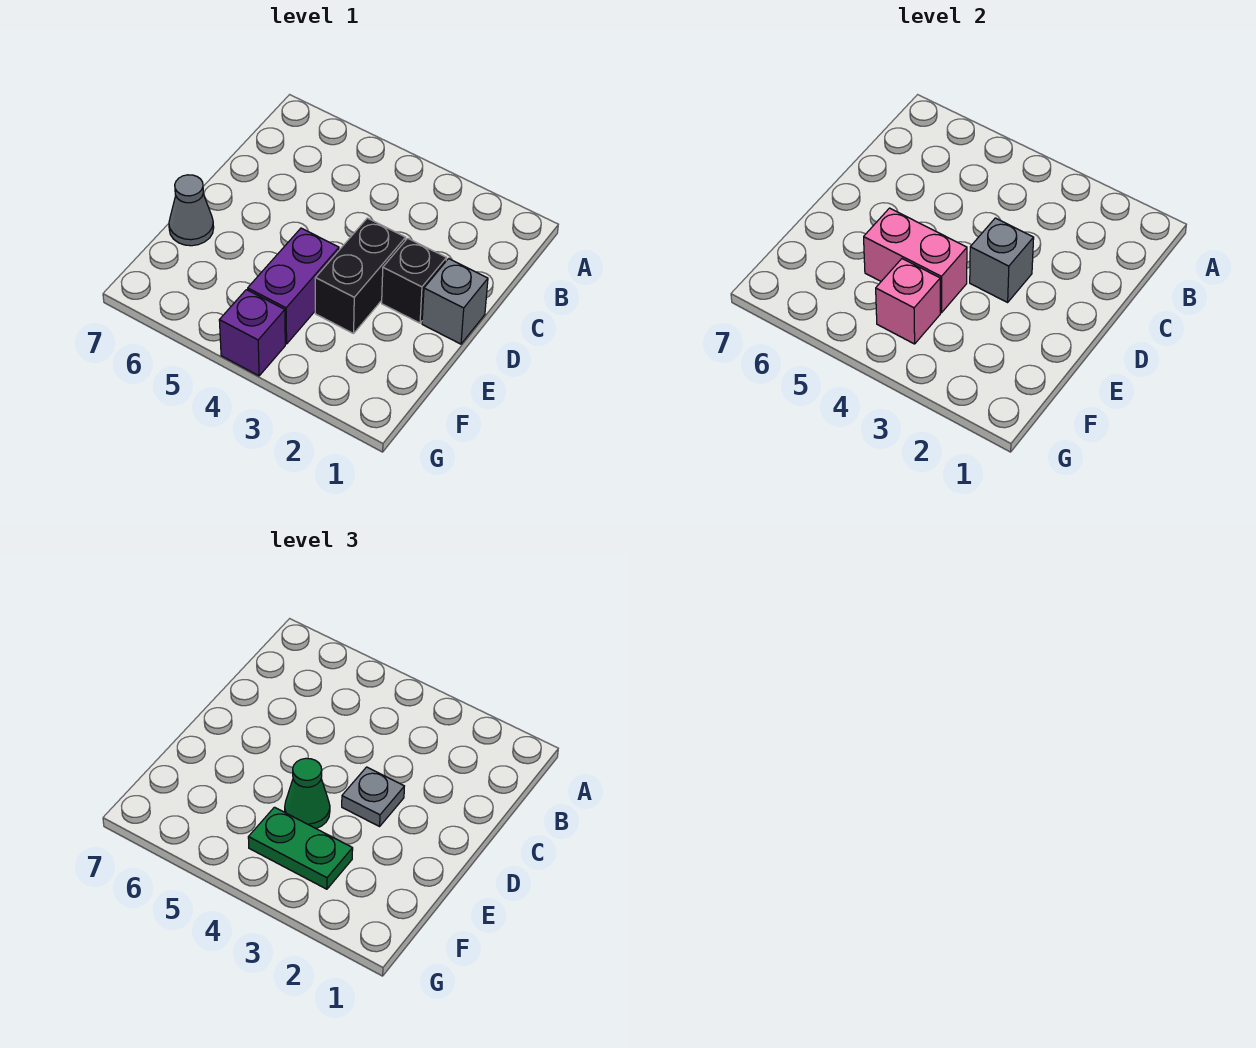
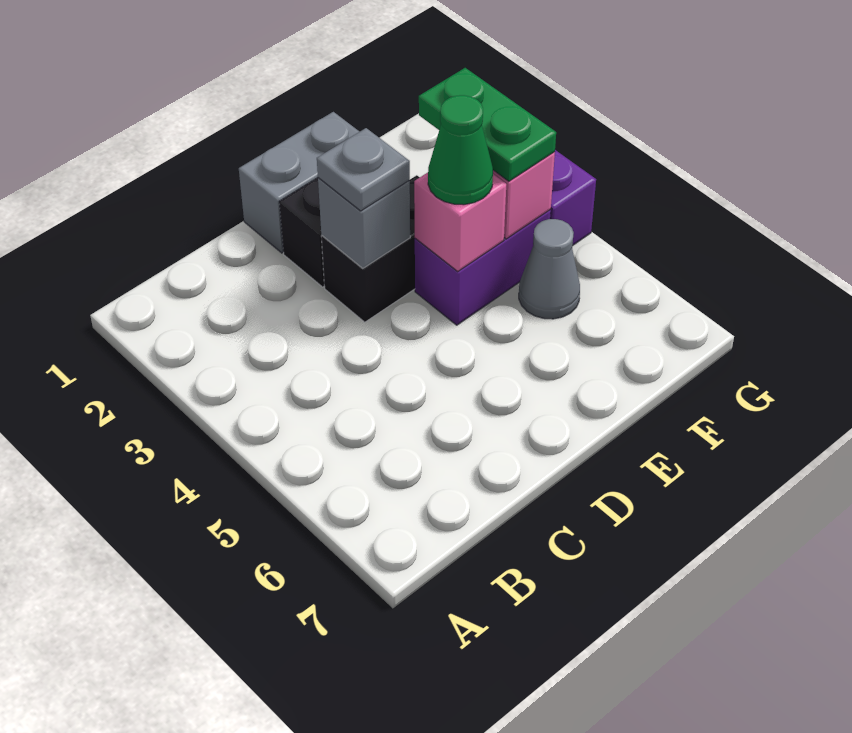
grey 1x1 brick [422,259,488,344] -> grey 1x2 brick [239,112,360,253]
pink 1x2 brick [864,208,967,313] -> pink 1x1 brick [414,173,506,271]
grey 1x1 cone [169,175,214,246] -> grey 1x1 cone moved to [519,219,580,319]

